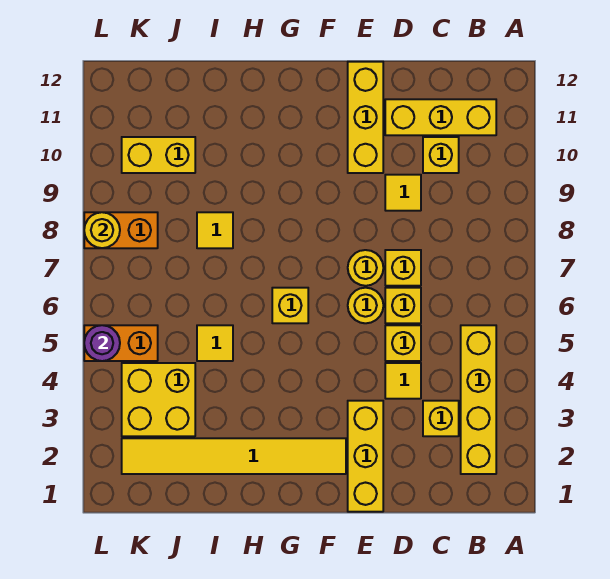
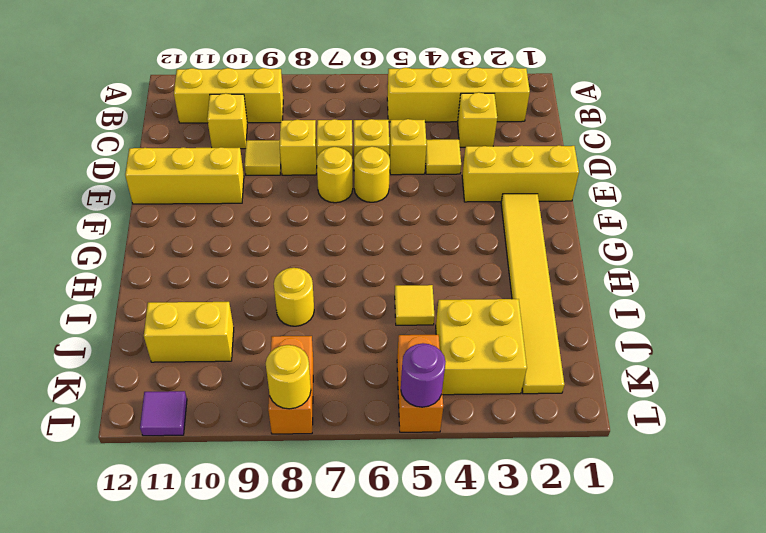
yellow 1x3 brick [385,99,496,135] -> yellow 1x3 brick turned to [174,68,283,123]
yellow 1x1 brick [272,288,308,323] -> yellow 1x1 brick moved to [280,119,317,175]
yellow 1x1 tile [197,212,233,248] -> yellow 1x1 round brick [274,268,314,326]
yellow 1x2 brick [122,137,195,173] -> yellow 1x2 brick turned to [144,302,234,362]
none -> purple 1x1 tile [140,391,187,436]

